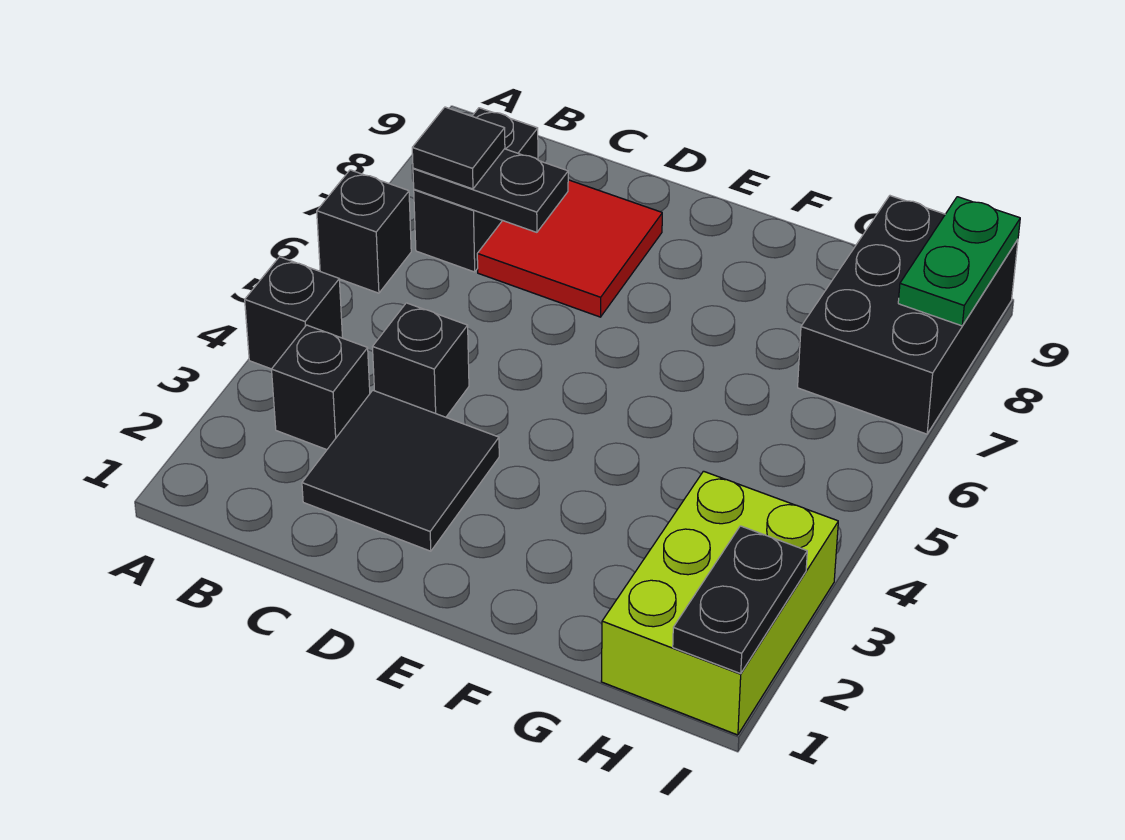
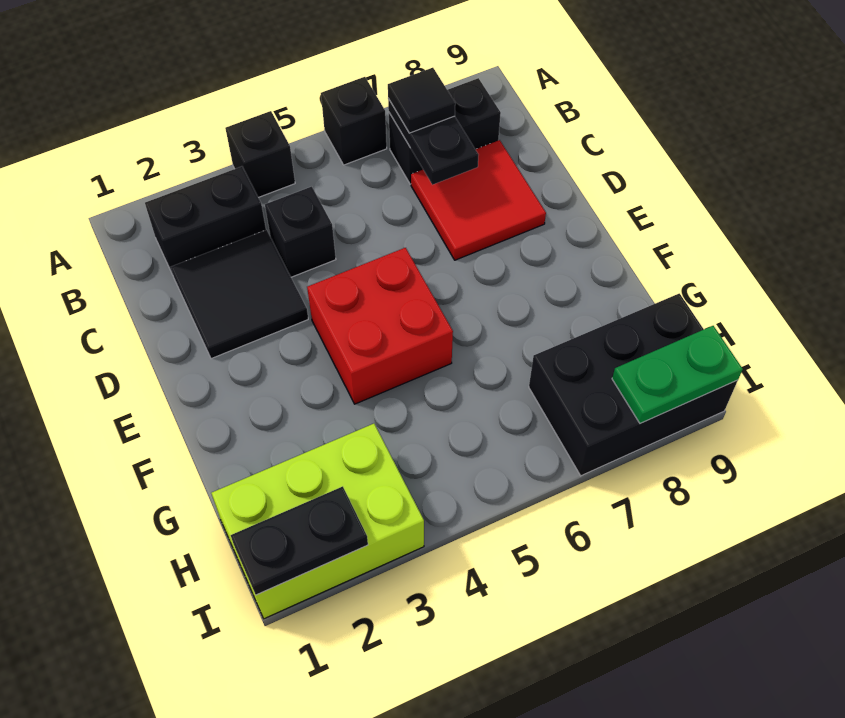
black 1x1 brick [272,325,370,450] -> black 1x2 brick [145,166,266,275]
none -> red 2x2 brick [307,248,453,404]

